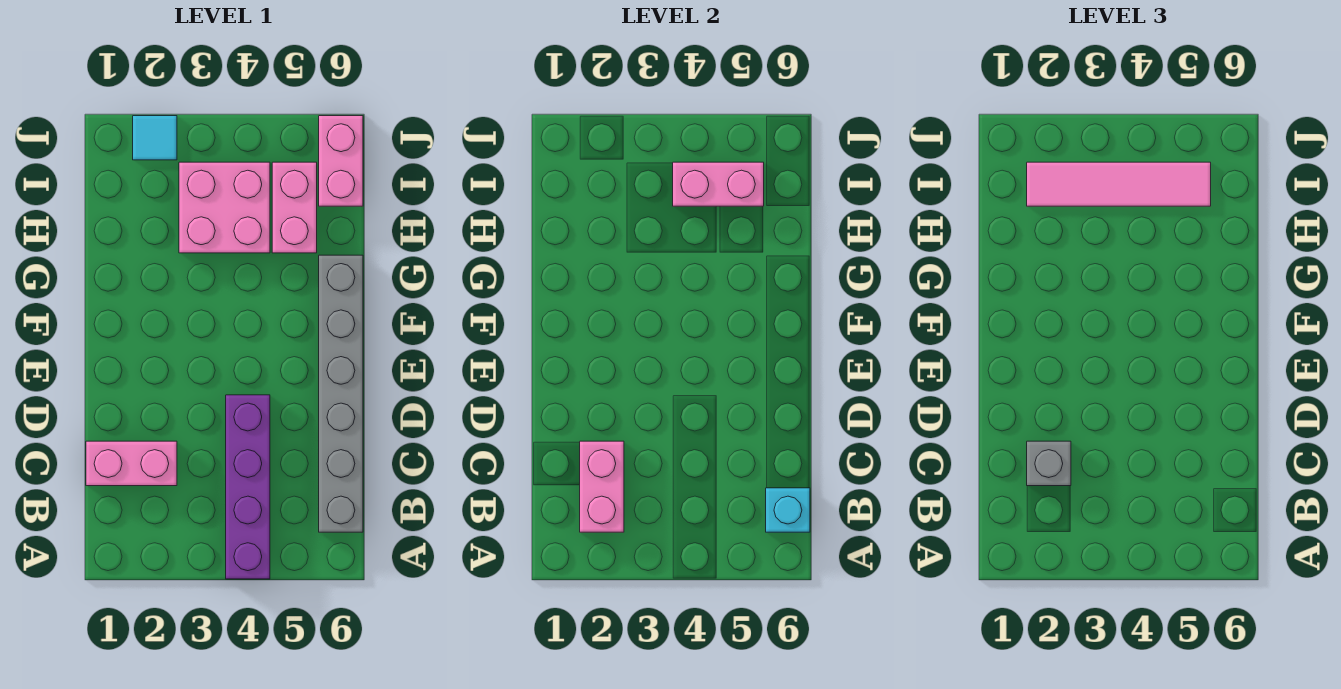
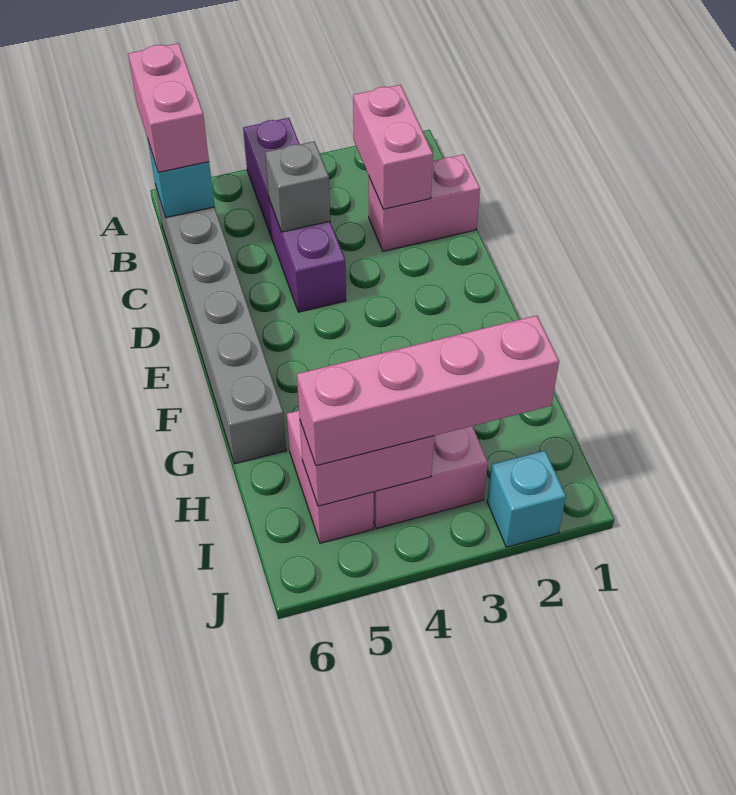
grey 1x1 brick [1027,441,1071,486] -> grey 1x1 brick moved to [265,141,330,232]
pink 1x4 tile [1027,162,1211,206] -> pink 1x4 brick [297,316,559,466]
pink 1x2 brick [319,116,363,206] -> pink 1x2 brick moved to [128,43,209,172]
cyan 1x1 tile [133,116,177,160] -> cyan 1x1 brick [487,450,566,547]

